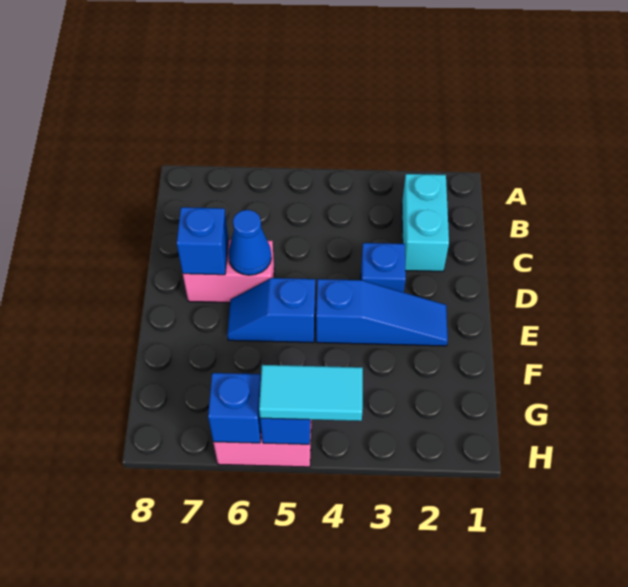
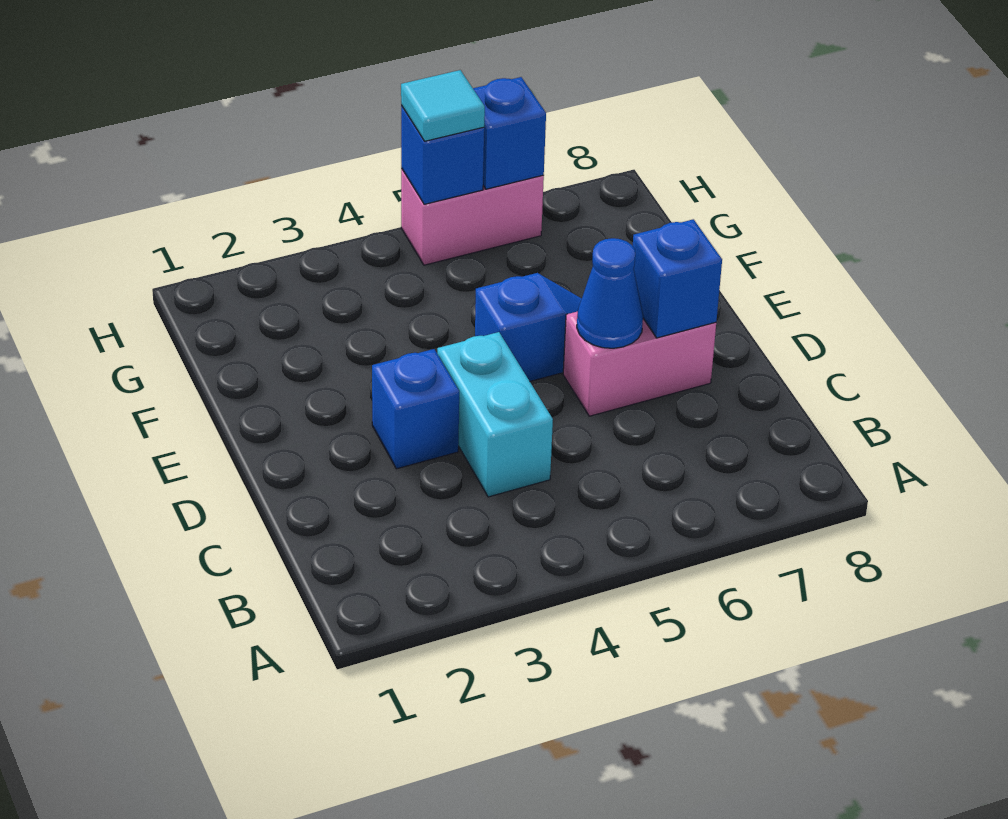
cyan 1x2 brick [402,174,449,271] -> cyan 1x2 brick moved to [437,332,553,497]
blue 1x3 slope [316,279,448,346] -> none
cyan 1x2 tile [259,365,363,421] -> cyan 1x1 tile [401,70,485,141]

